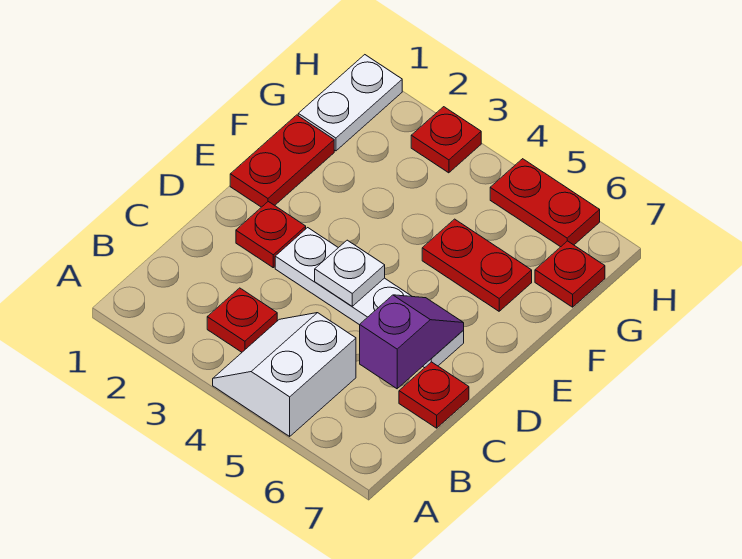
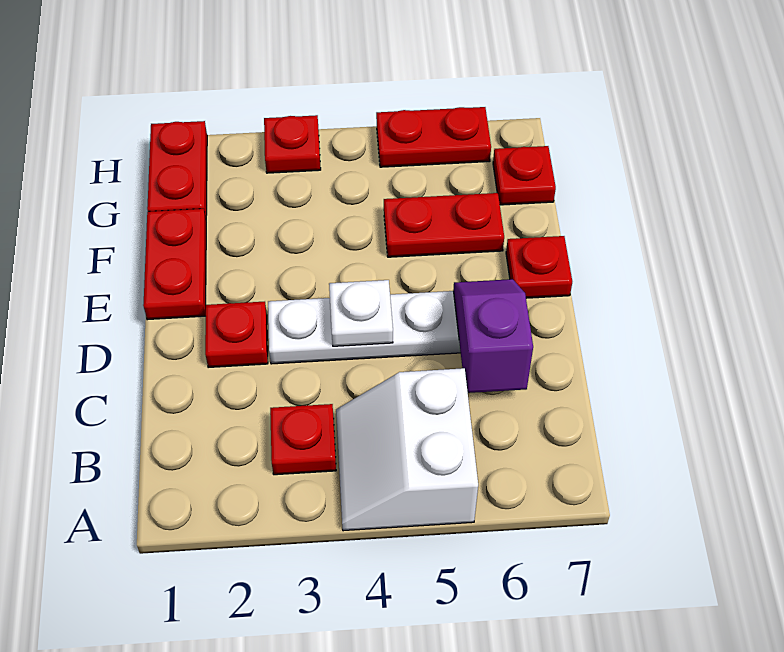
red 1x1 plate [399,362,469,428] -> red 1x1 plate moved to [506,236,572,298]
white 1x2 plate [298,55,402,151] -> red 1x2 plate [147,121,207,218]

